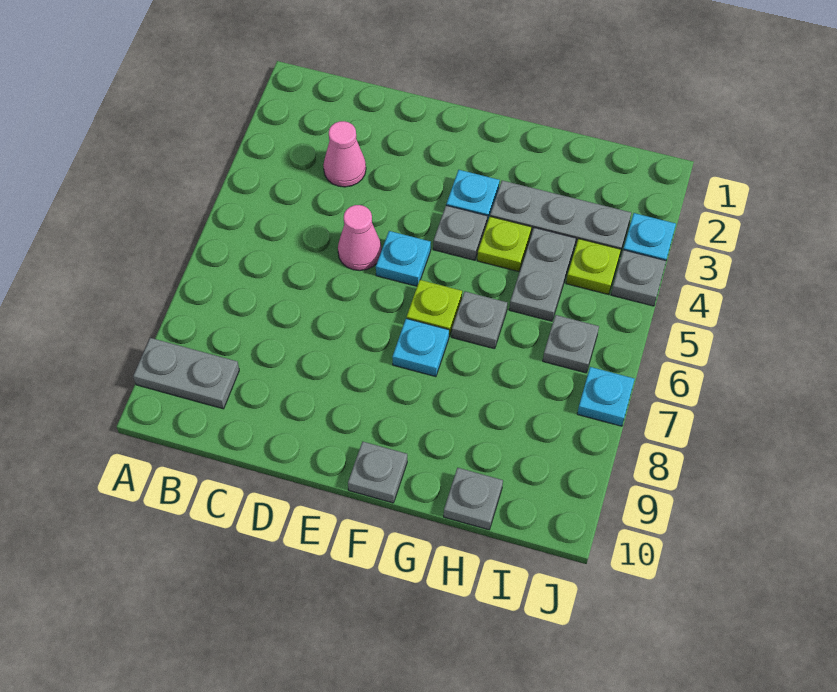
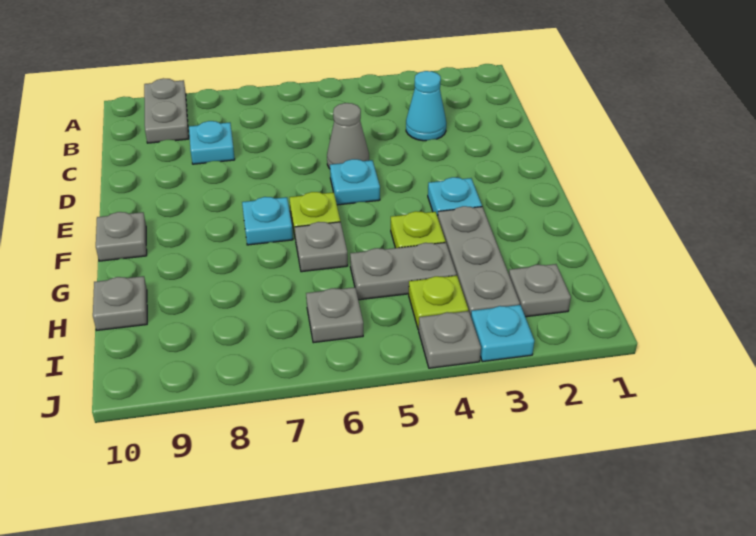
pink 1x1 cone [323,121,366,187] -> cyan 1x1 cone [406,71,446,141]
pink 1x1 cone [338,205,382,271] -> grey 1x1 cone [327,103,369,169]
grey 1x1 plate [433,205,487,260] -> grey 1x1 plate moved to [509,264,571,317]
cyan 1x1 plate [577,367,635,426] -> cyan 1x1 plate moved to [189,121,235,164]

